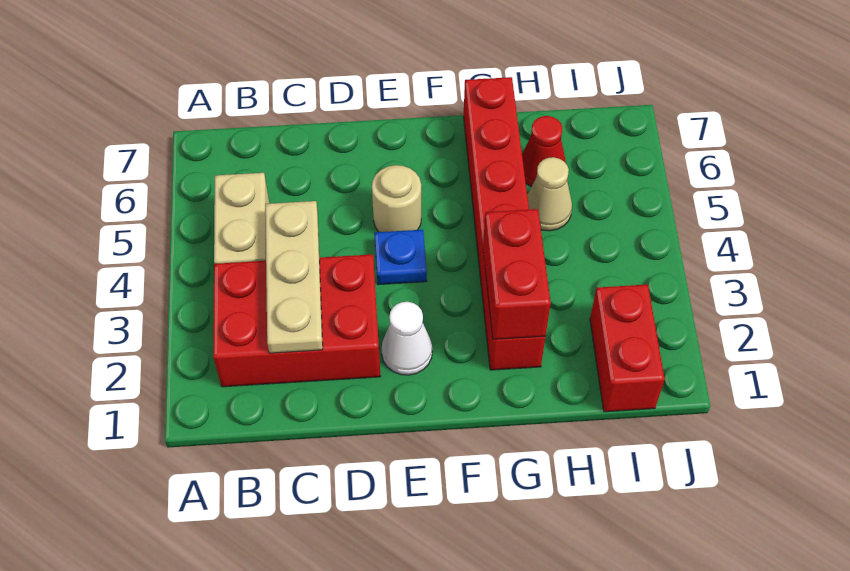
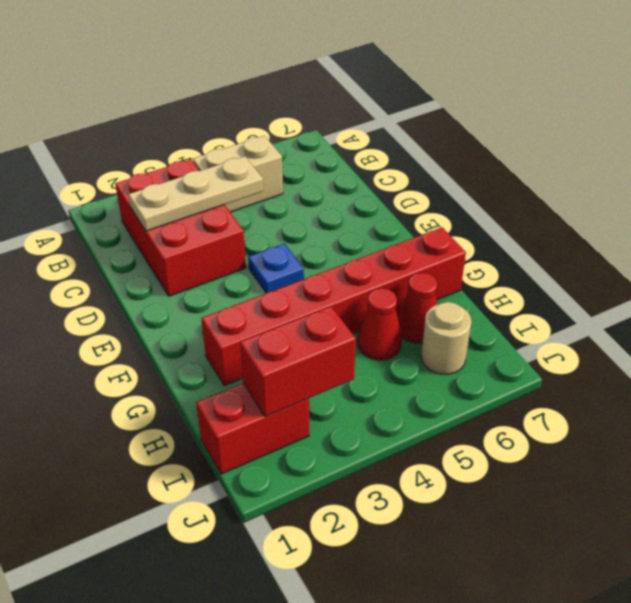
white 1x1 cone [381,302,432,375] -> none
tan 1x1 round brick [372,165,421,232] -> tan 1x1 round brick moved to [421,302,472,374]
red 1x2 brick [483,209,551,339] -> red 1x2 brick moved to [240,307,356,416]
tan 1x1 cone [527,157,572,231] -> red 1x1 cone [358,288,402,360]

